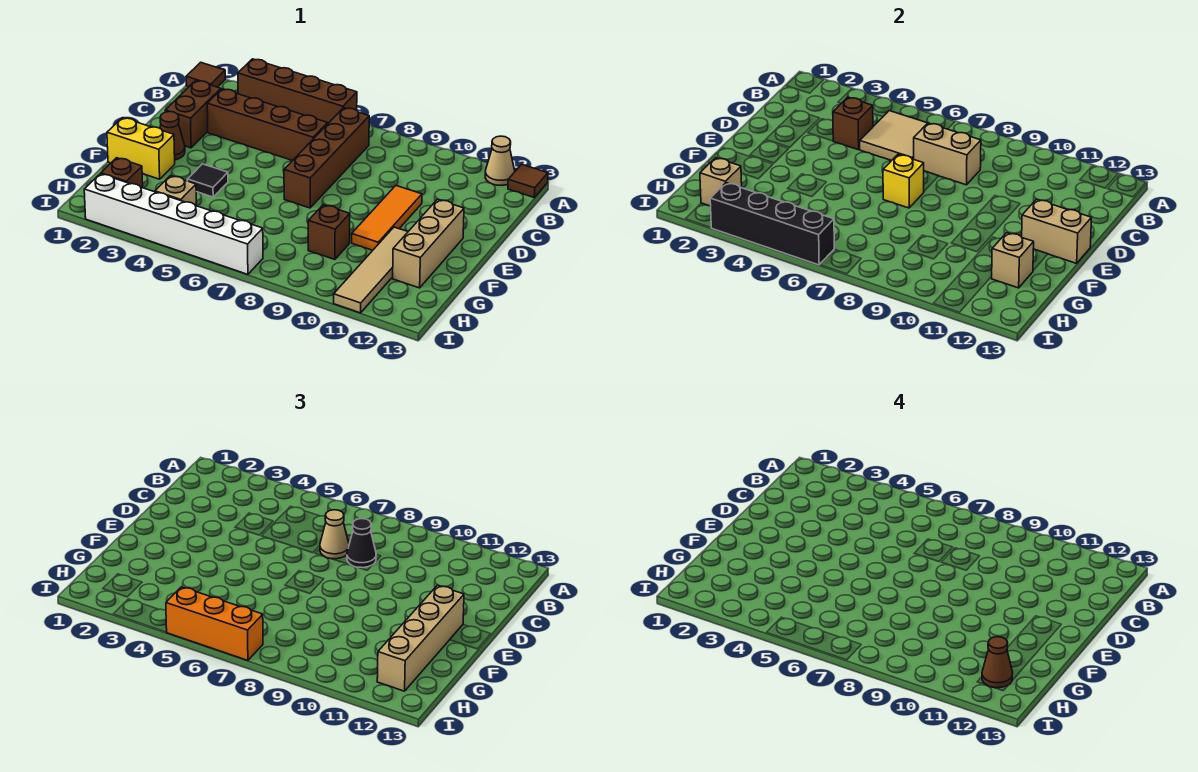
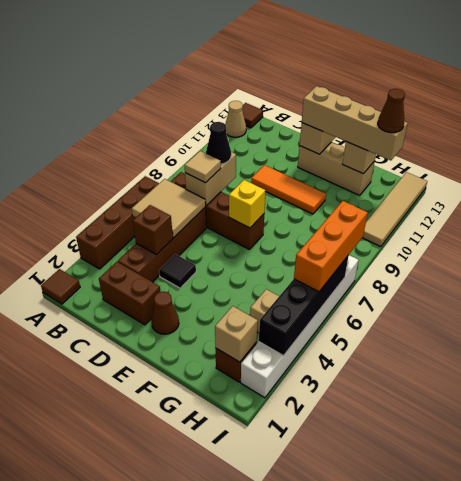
tan 1x1 cone [320,510,349,559] -> tan 1x1 tile [185,151,221,183]
yellow 1x2 brick [107,118,175,179] -> none
black 1x1 tile [187,164,228,197] -> black 1x1 tile moved to [159,254,196,288]
tan 1x4 tile [334,227,408,313] -> tan 1x4 tile turned to [362,172,427,247]
brown 1x1 brick [308,205,350,259] -> none

